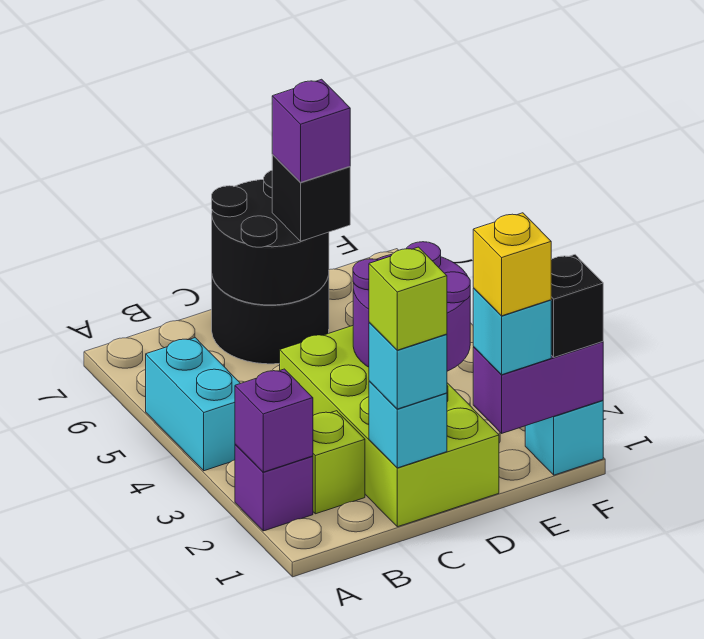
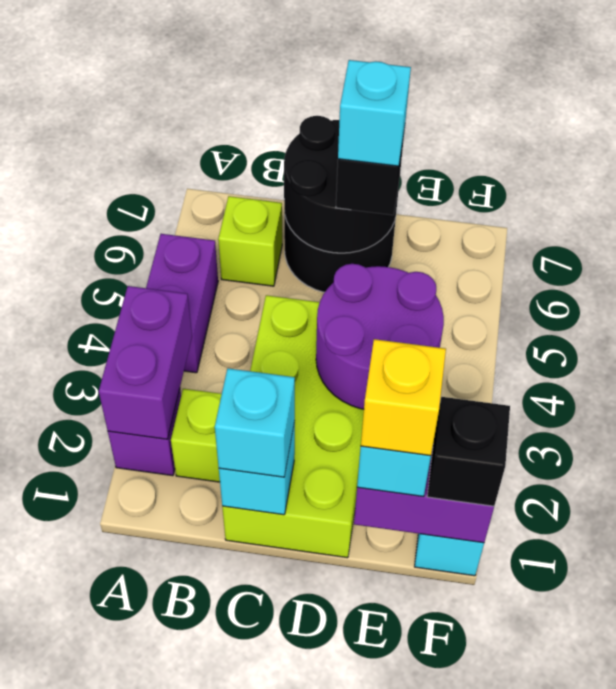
purple 1x1 brick [235,369,313,472] -> purple 1x2 brick [99,286,192,439]
cyan 1x2 brick [146,338,240,471] -> purple 1x2 brick [146,234,218,373]
lime 1x1 brick [369,247,447,350] -> lime 1x1 brick moved to [218,196,282,286]
purple 1x1 brick [272,79,350,182] -> cyan 1x1 brick [338,60,411,166]

